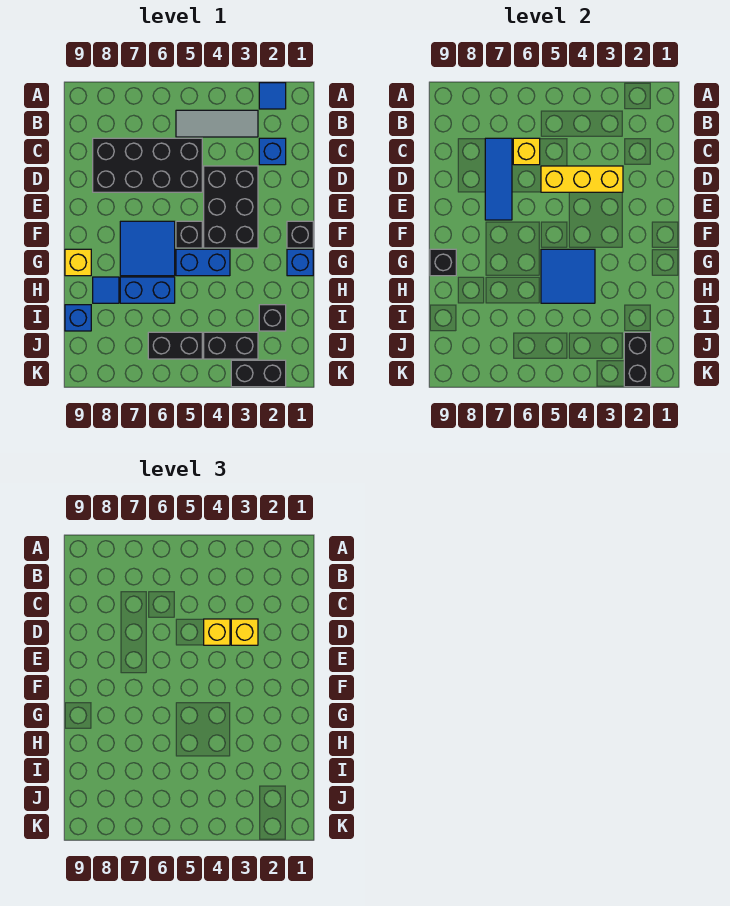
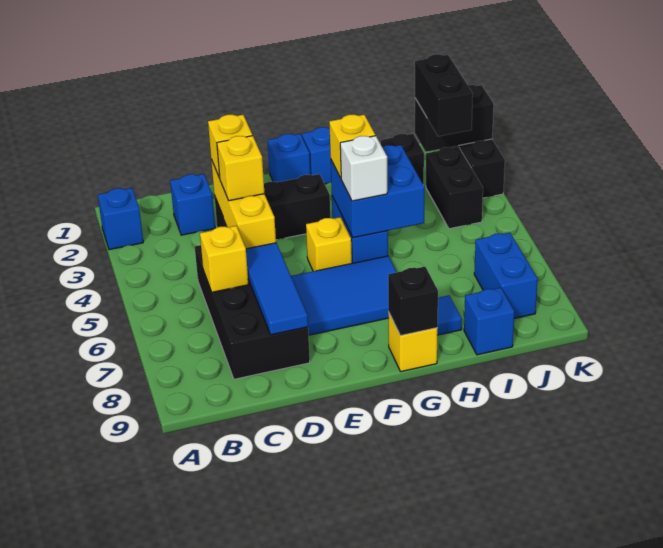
blue 1x1 tile [259,83,286,109] -> blue 1x1 brick [98,188,143,250]
grey 1x3 tile [176,110,258,137] -> none
blue 1x3 tile [485,138,512,220] -> blue 1x3 tile turned to [246,243,308,335]
black 2x3 brick [204,166,258,248] -> black 1x3 brick [214,174,330,240]
black 1x1 brick [287,221,313,248] -> blue 1x1 brick [268,134,310,182]
black 1x1 brick [176,221,202,248] -> yellow 1x1 brick [306,217,352,271]
blue 2x2 tile [120,221,175,276] -> blue 2x3 tile [291,256,396,335]
blue 2x2 tile [541,249,595,303] -> blue 2x2 brick [331,145,425,238]
none -> yellow 1x1 brick [329,115,375,178]
none -> white 1x1 brick [340,136,387,201]
blue 1x2 brick [120,277,175,303] -> blue 1x2 brick moved to [474,233,538,318]
black 1x2 brick [148,332,202,359] -> black 1x2 brick moved to [415,54,473,136]

